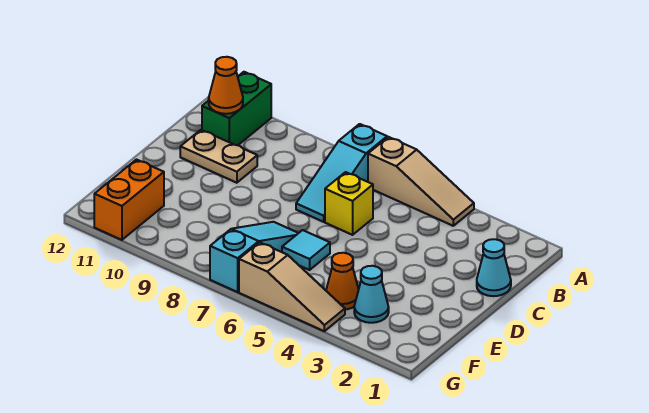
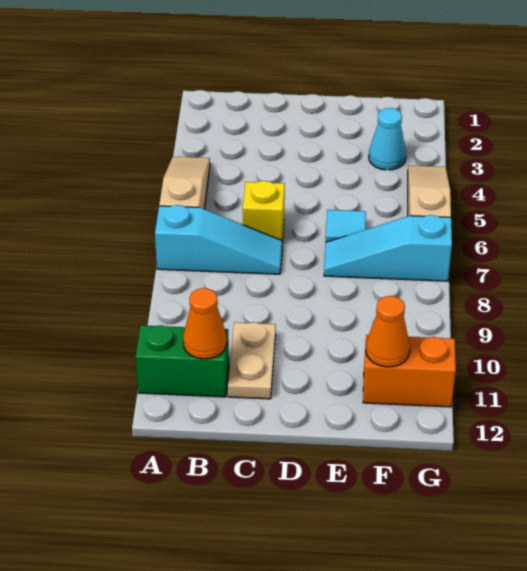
cyan 1x1 cone [477,239,511,296] -> none
orange 1x1 cone [326,253,359,309] -> orange 1x1 cone moved to [366,296,410,367]

